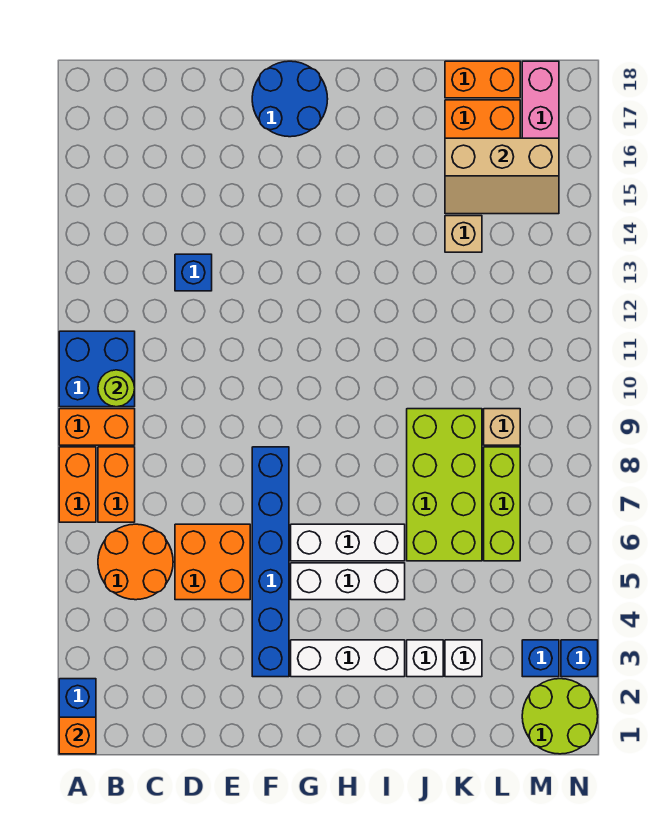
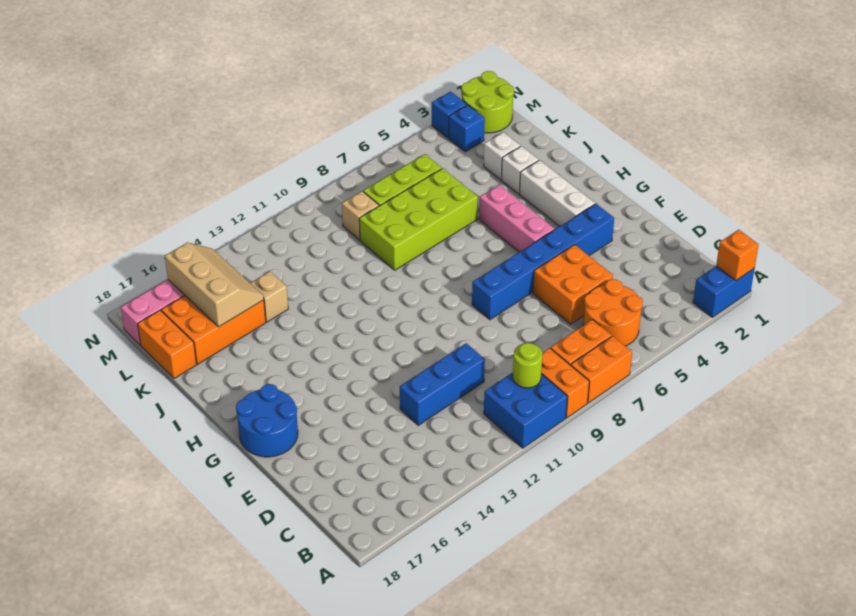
blue 1x1 brick [175,254,212,291] -> blue 1x3 brick [400,343,485,425]
white 1x3 brick [291,563,405,600] -> pink 1x3 brick [479,185,554,252]
white 1x3 brick [291,524,405,561] -> none

